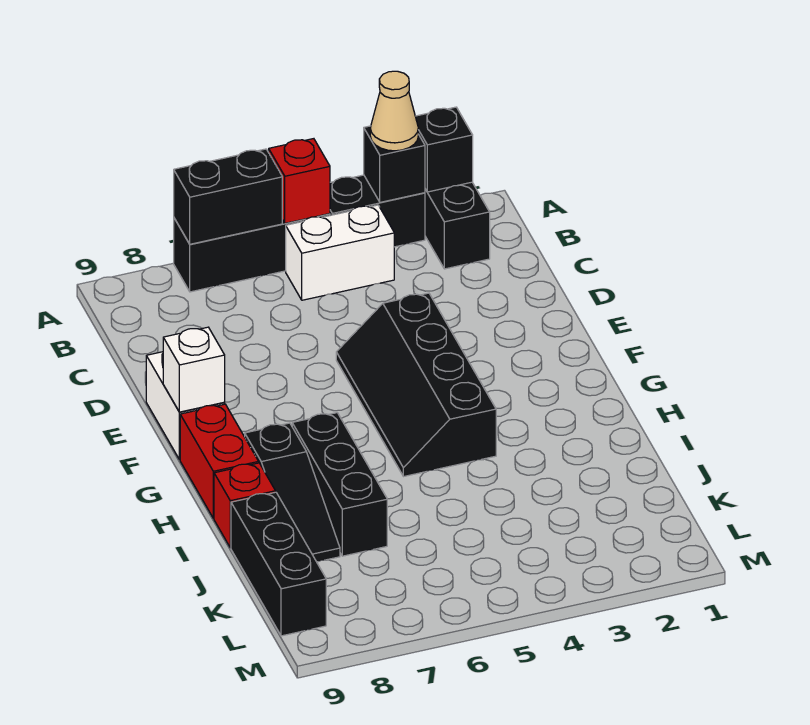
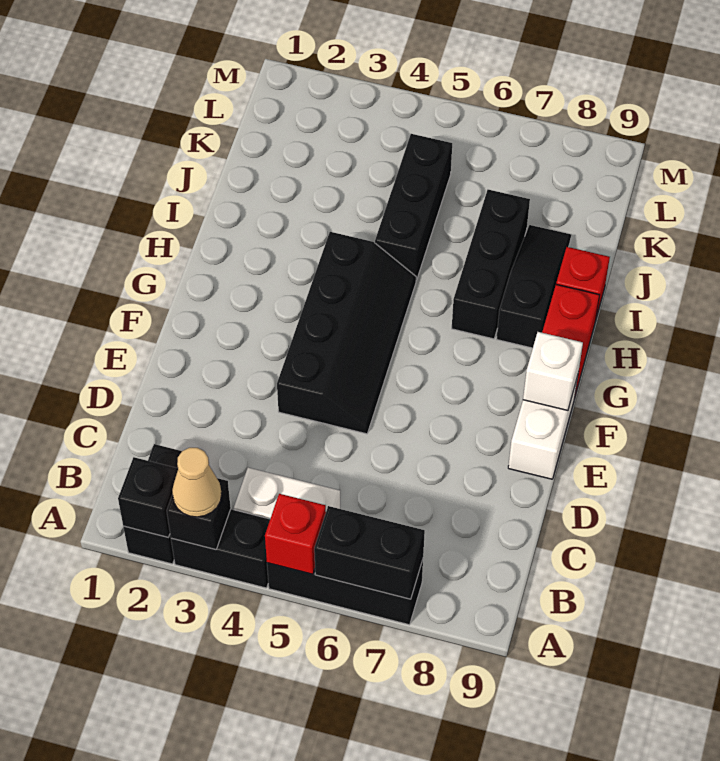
black 1x3 brick [231,492,326,636] -> black 1x3 brick moved to [375,134,452,280]

